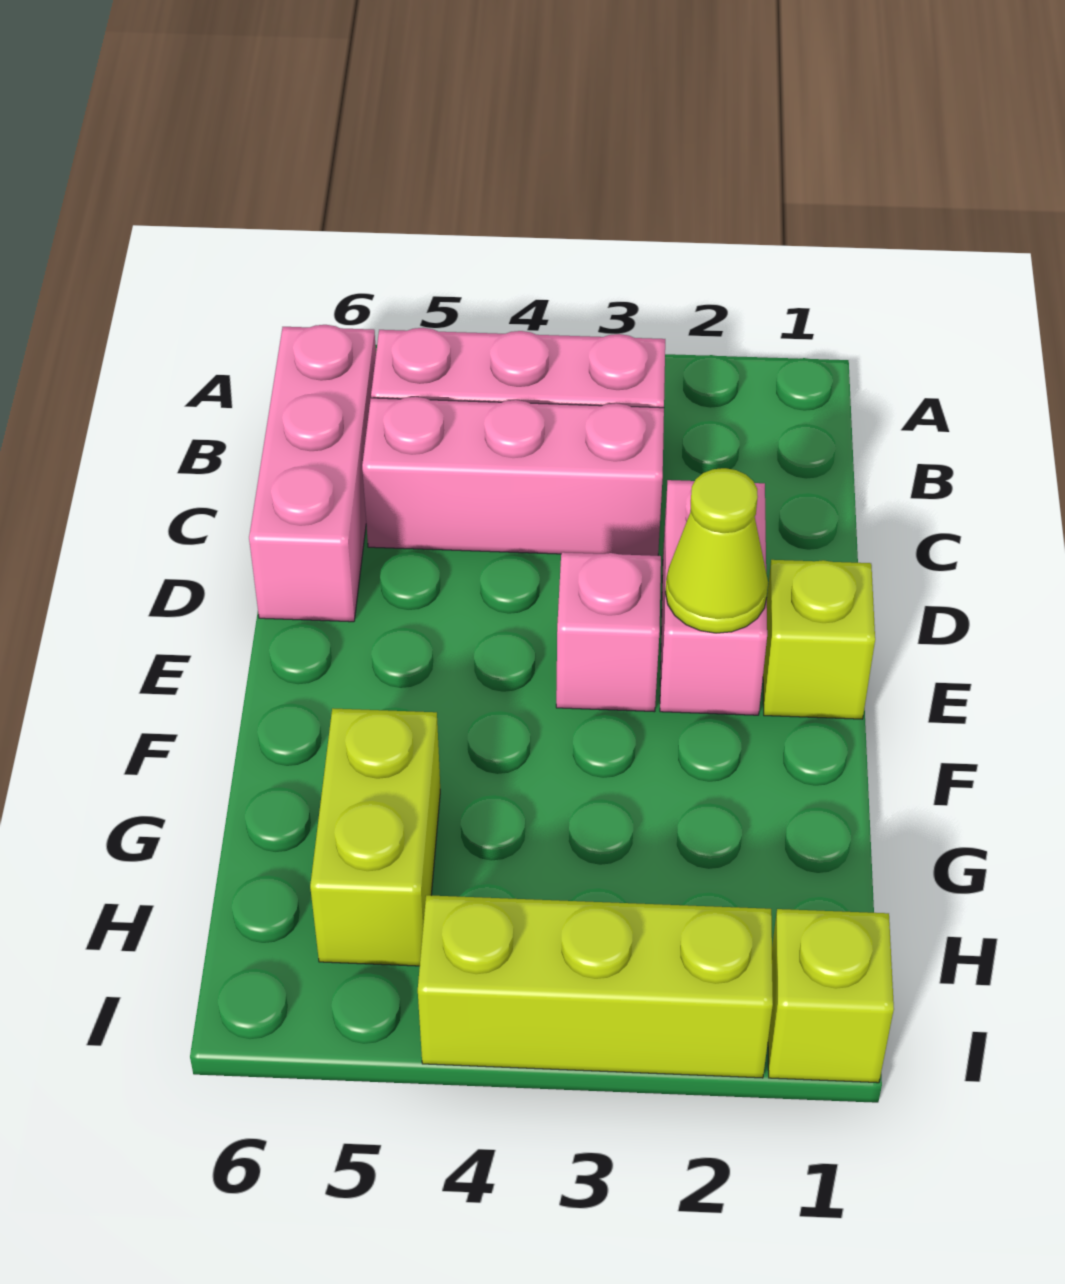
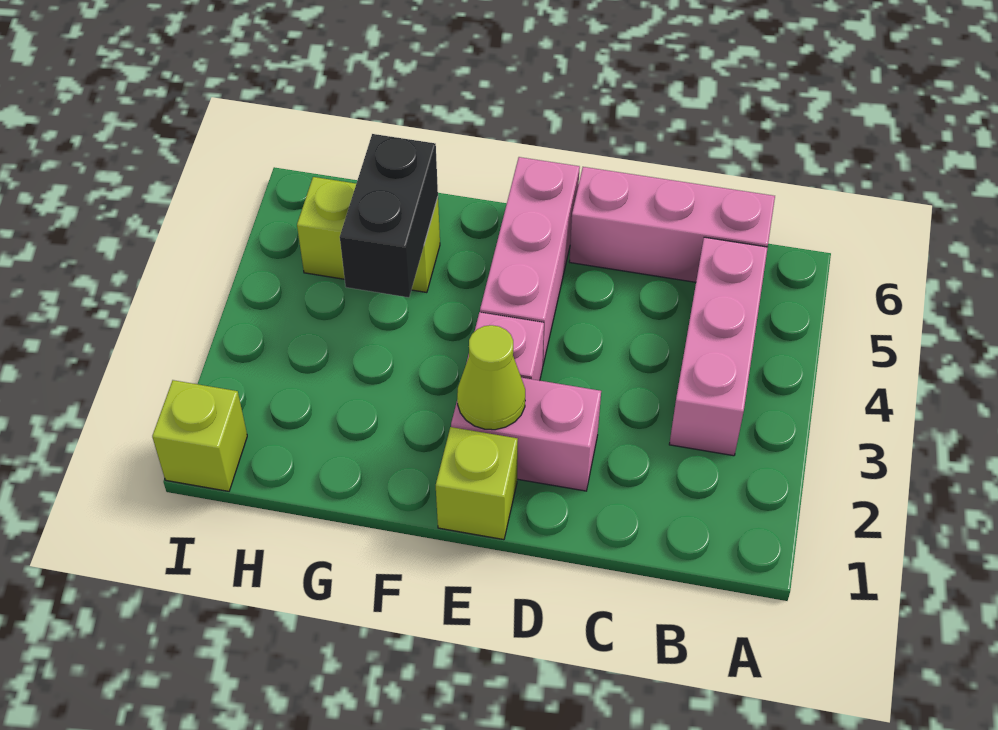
pink 1x3 brick [362,397,664,556] -> pink 1x3 brick moved to [480,157,580,364]
none -> black 1x2 brick [340,134,438,297]
lime 1x3 brick [418,895,773,1078] -> none

